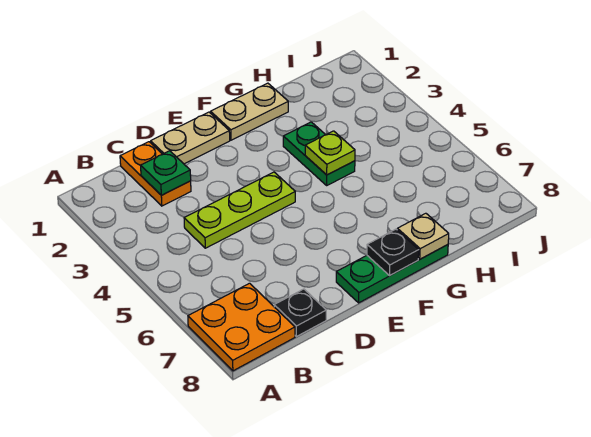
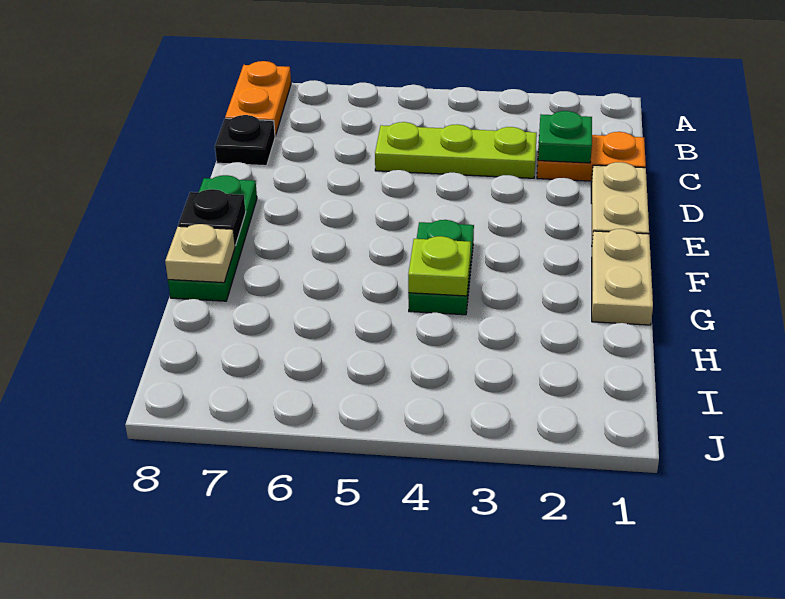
orange 2x2 plate [188,283,295,371] -> orange 1x2 plate [225,61,291,136]
lime 1x3 plate [184,172,295,248] -> lime 1x3 plate turned to [375,122,537,178]
green 1x2 plate [283,122,355,185] -> green 1x2 plate turned to [408,220,474,315]

